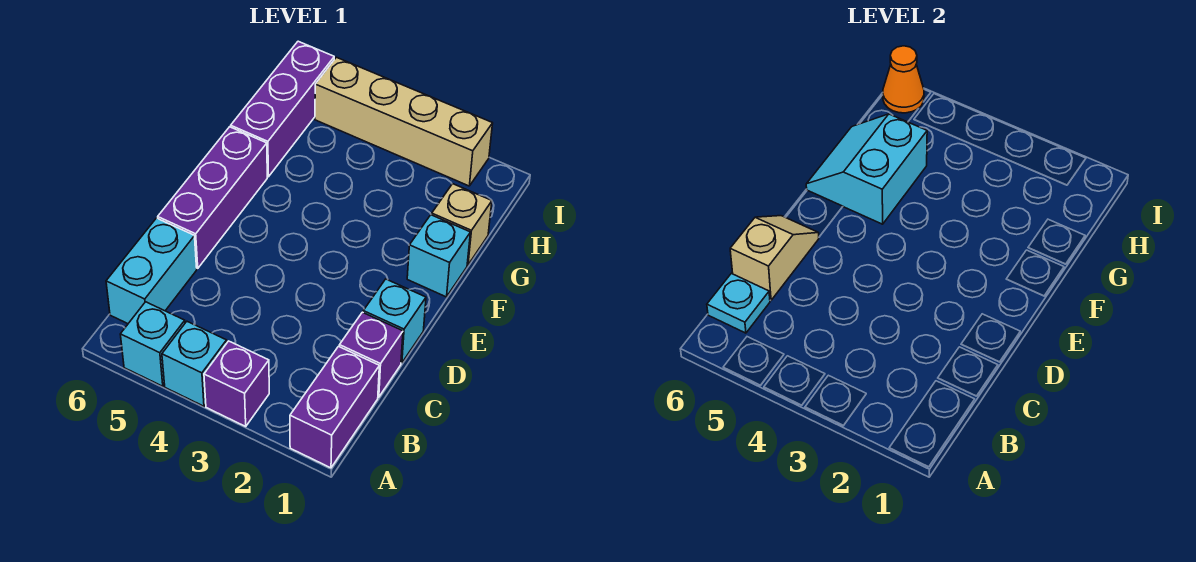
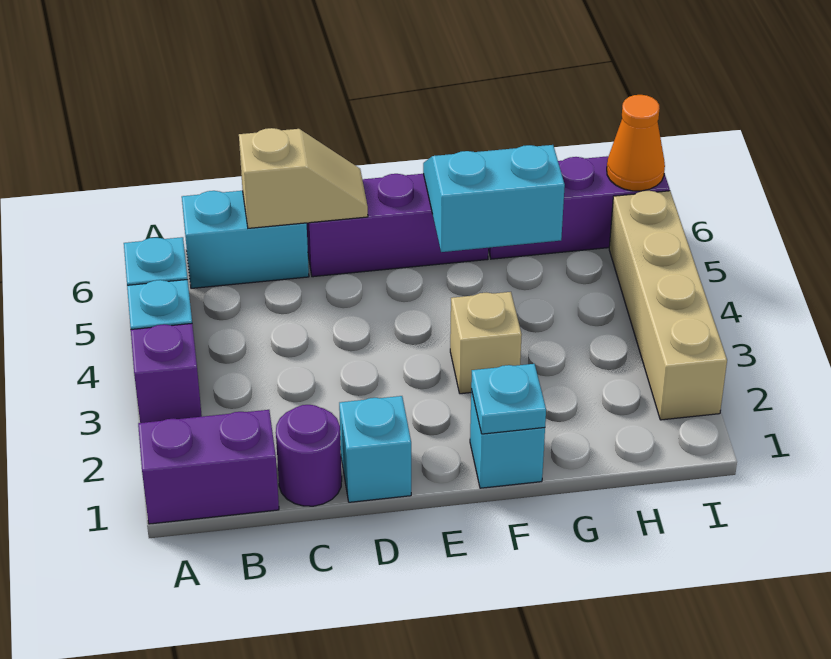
cyan 1x1 plate [707,273,770,333] -> cyan 1x1 plate moved to [471,364,546,434]
purple 1x1 brick [339,312,403,397] -> purple 1x1 round brick [276,405,342,506]
tan 1x1 brick [432,184,492,265] -> tan 1x1 brick moved to [450,292,522,394]

